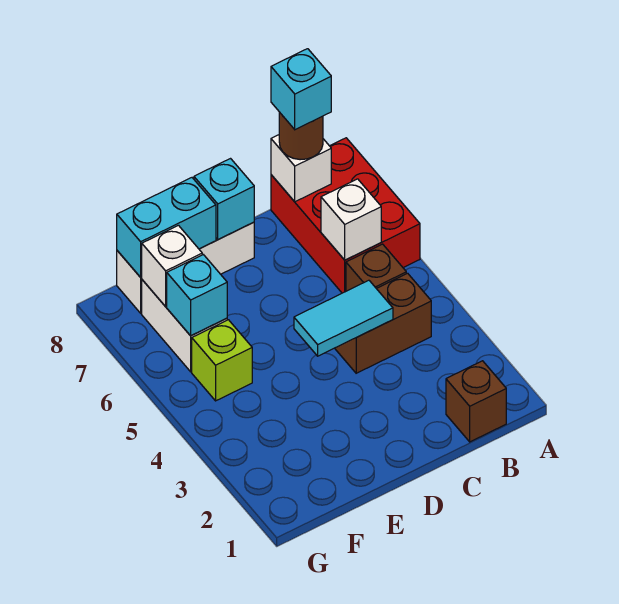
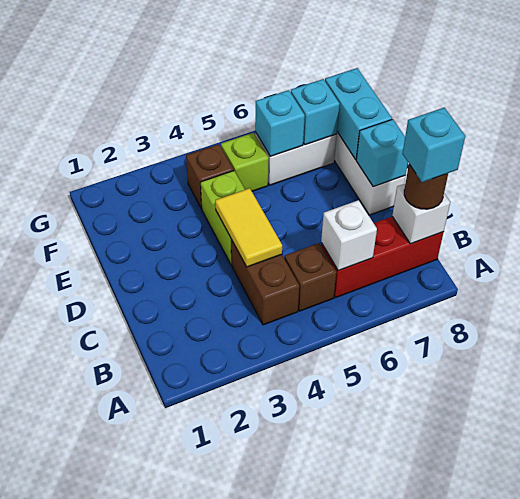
red 2x3 brick [271,138,420,293] -> red 1x3 brick [321,217,444,298]
brown 1x1 brick [446,361,506,442] -> brown 1x1 brick moved to [186,144,234,209]
cyan 1x2 tile [294,280,393,356] -> yellow 1x2 tile [215,188,282,267]
none -> lime 1x2 brick [201,171,245,265]
white 1x1 brick [142,225,202,307] -> cyan 1x1 brick [291,79,340,145]

